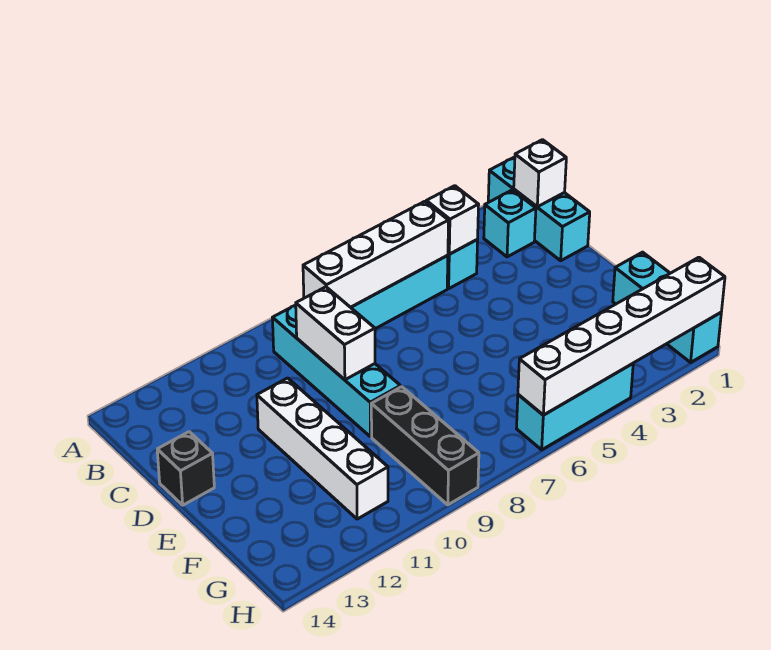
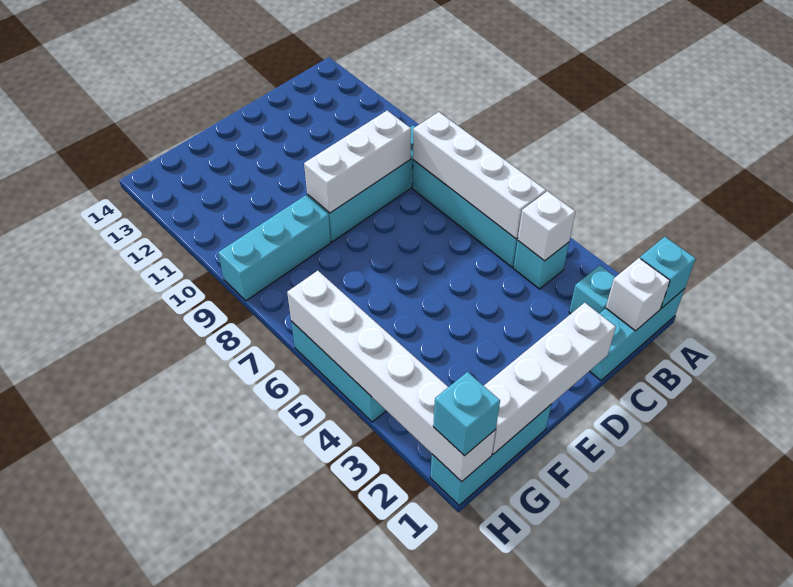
none -> cyan 1x1 brick [640,237,696,309]
white 1x2 brick [296,287,375,380] -> white 1x3 brick [304,111,411,213]
white 1x4 brick [257,378,388,519] -> white 1x4 brick moved to [484,303,616,454]
black 1x1 brick [157,432,214,505] -> none
black 1x3 brick [371,387,479,505] -> cyan 1x3 brick [218,195,331,301]
none -> cyan 1x1 brick [433,372,500,456]

